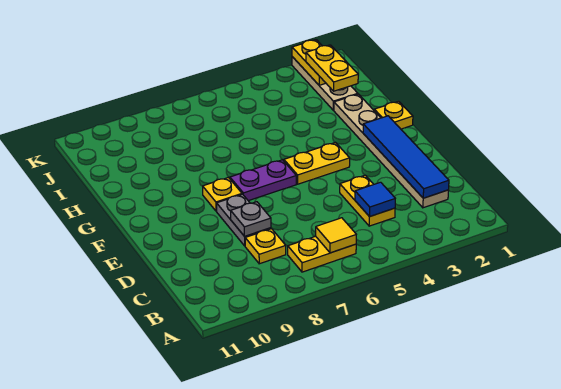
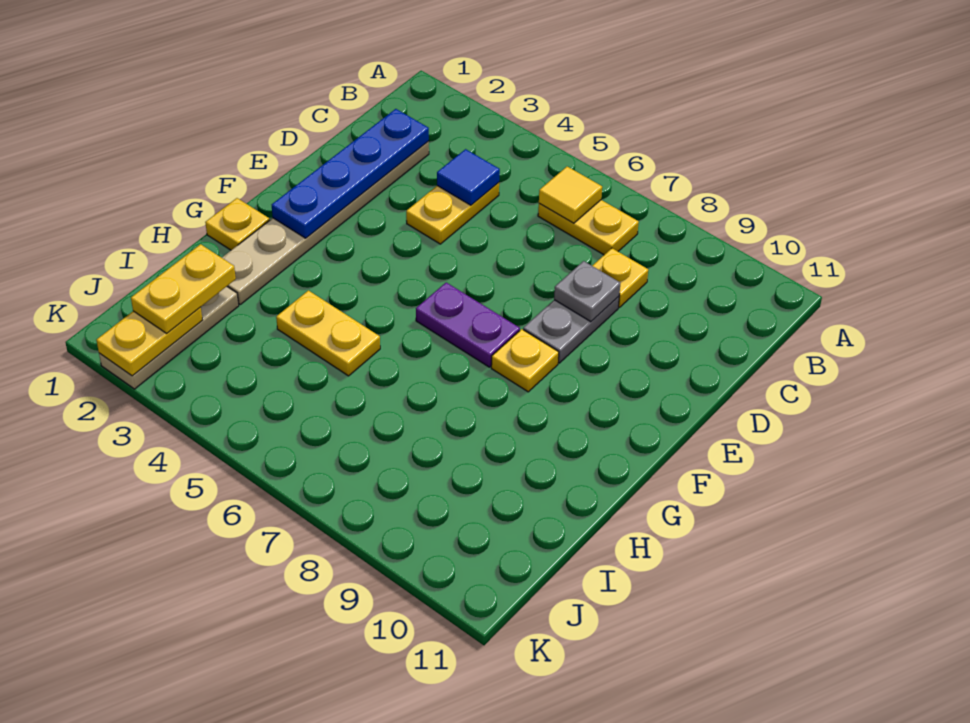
blue 1x4 tile [363,116,449,198] -> blue 1x4 plate [272,109,429,238]
yellow 1x2 plate [284,142,350,184] -> yellow 1x2 plate moved to [276,290,380,376]

